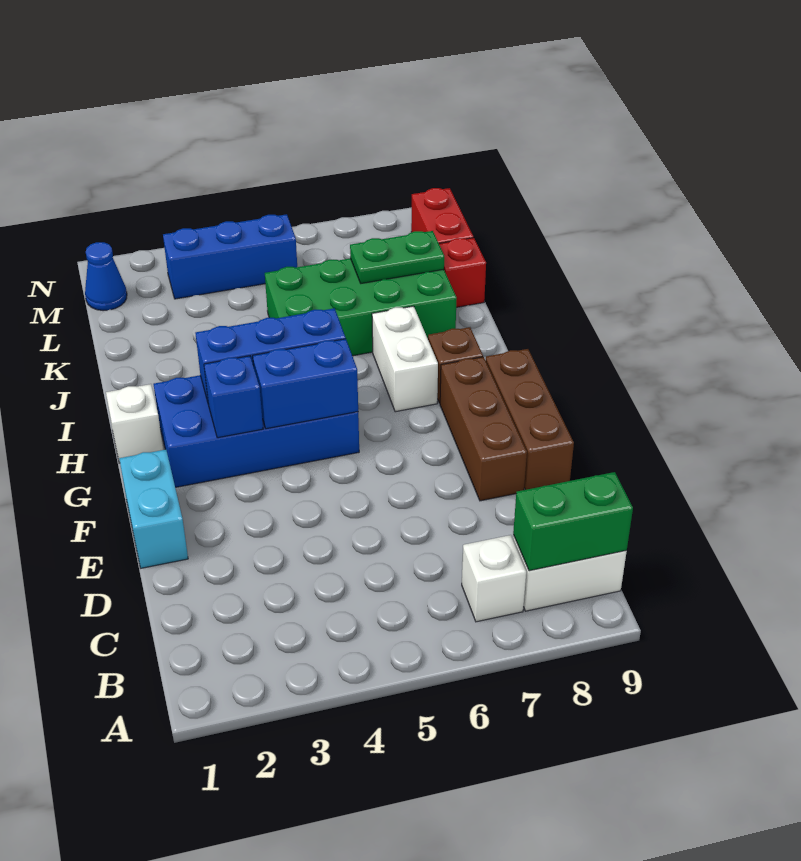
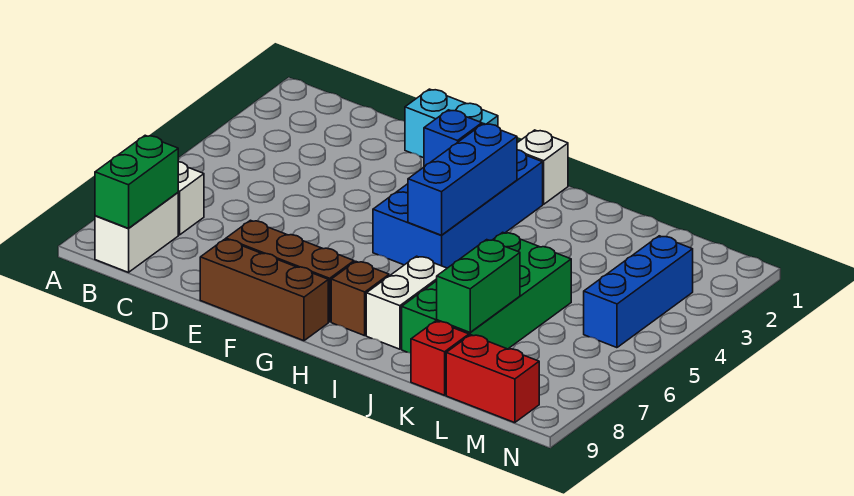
blue 1x2 brick [253,339,358,429] -> none
white 1x2 brick [372,306,438,412] -> white 1x2 brick turned to [366,256,447,349]
green 1x2 plate [350,231,444,283] -> green 1x2 brick [437,240,520,333]
blue 1x1 cone [85,242,127,311] -> none

